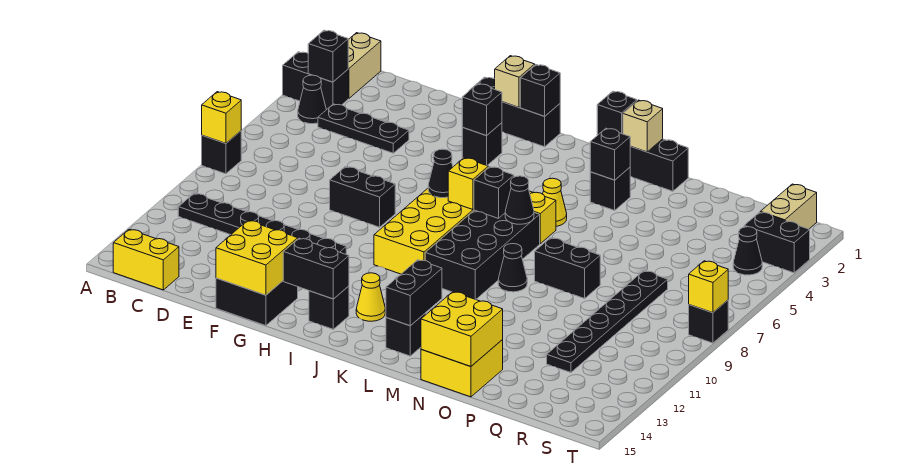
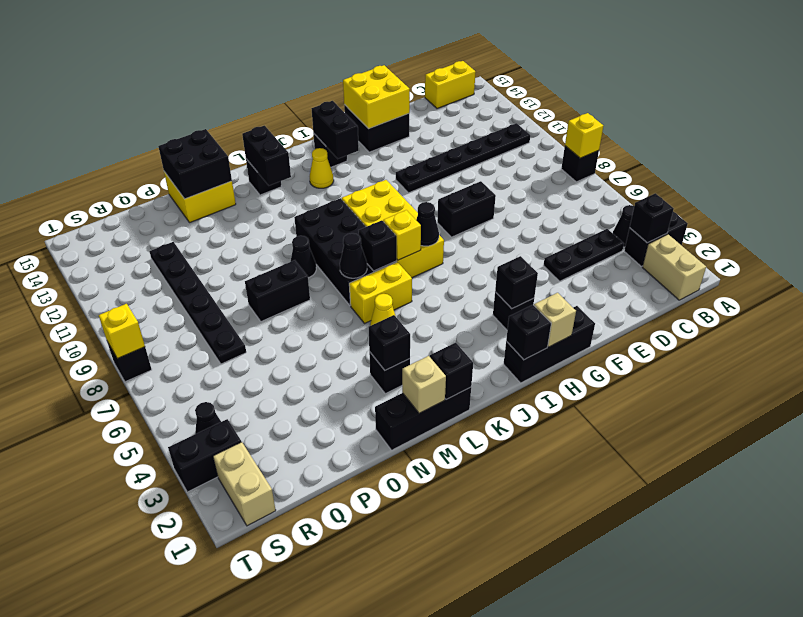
black 1x2 brick [283,238,349,299] -> black 1x2 brick turned to [312,101,359,159]
yellow 2x2 brick [421,292,503,366] -> black 2x2 brick [158,129,232,199]

